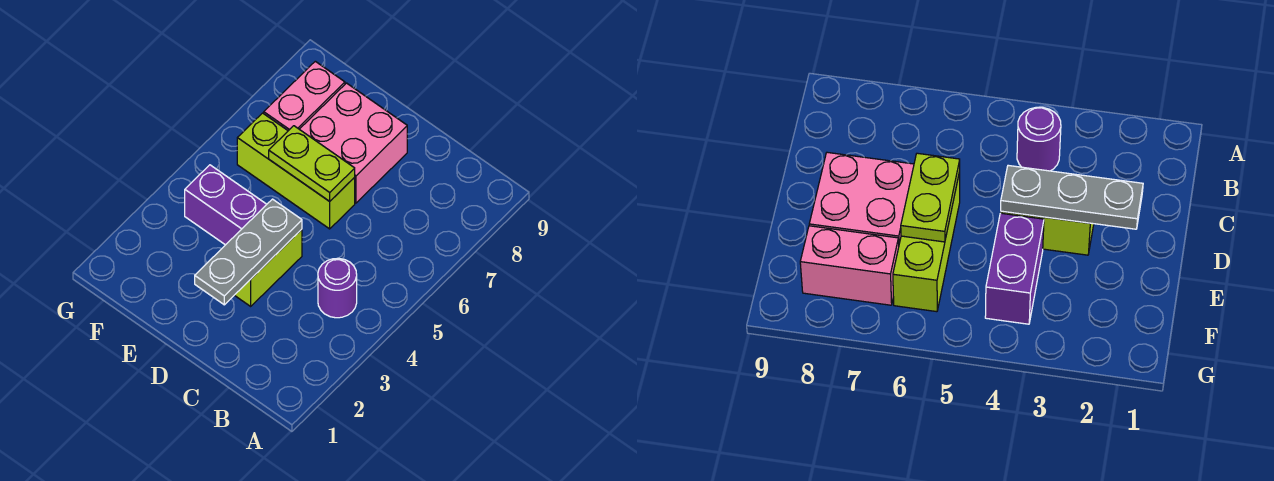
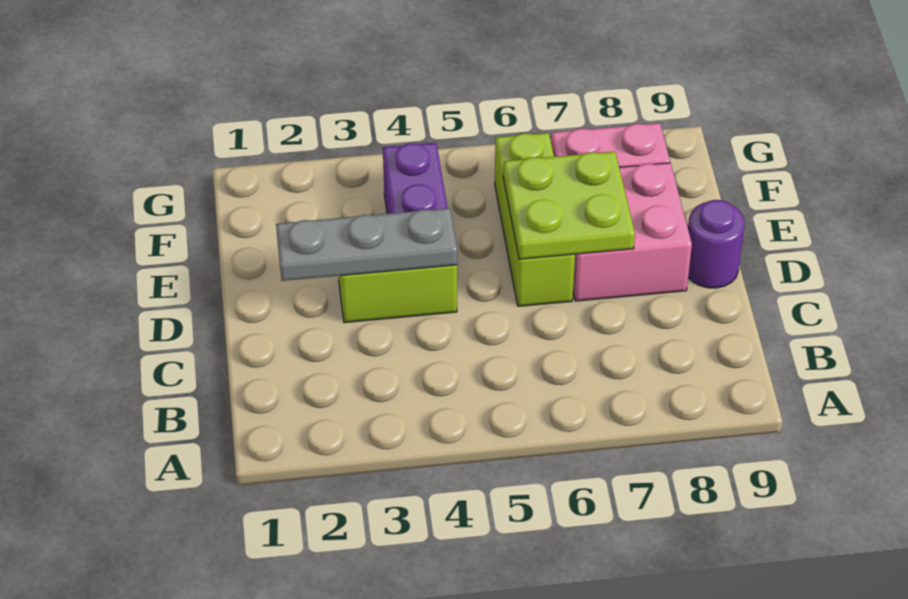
purple 1x1 round brick [318,258,357,318] -> purple 1x1 round brick moved to [688,200,745,288]
lime 1x2 plate [269,126,355,201] -> lime 2x2 plate [503,152,635,259]

